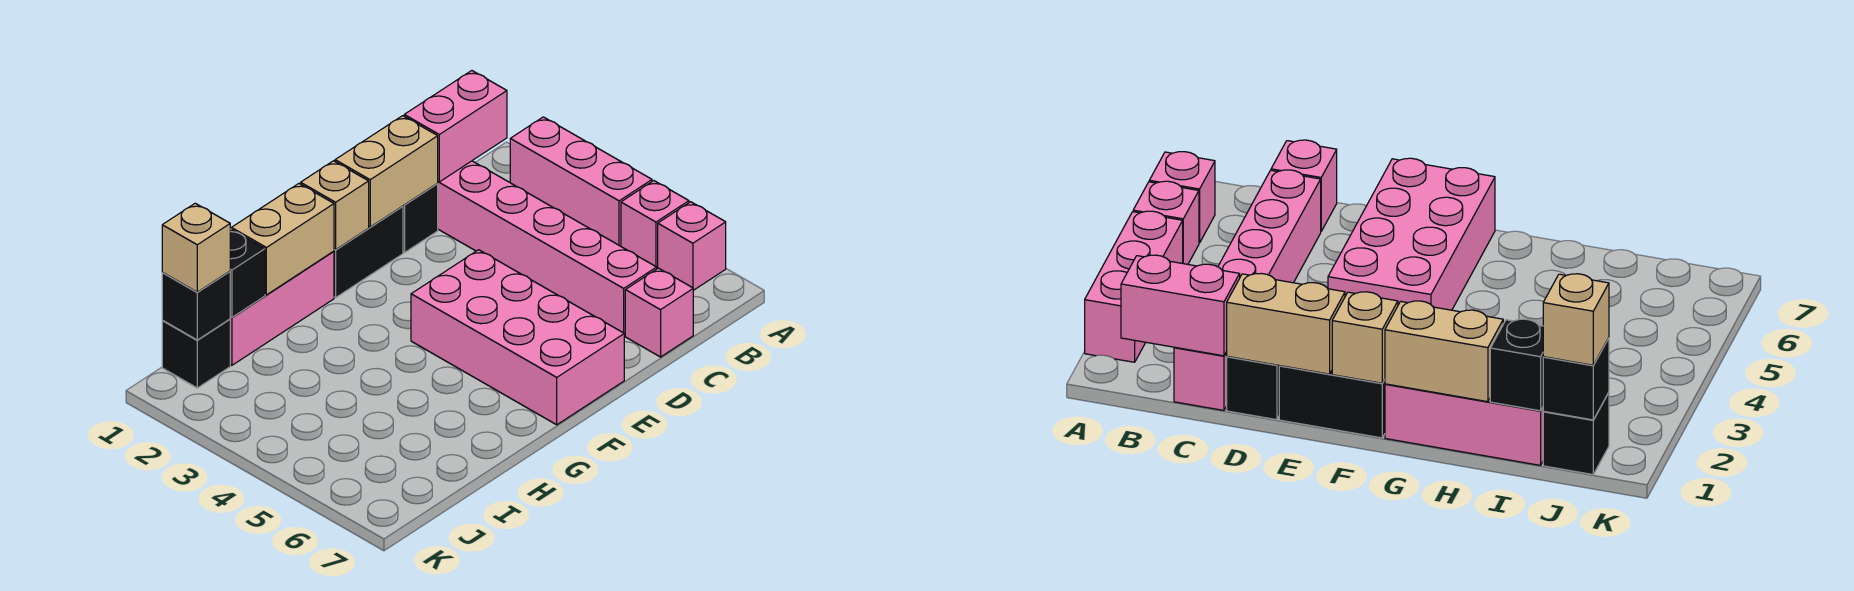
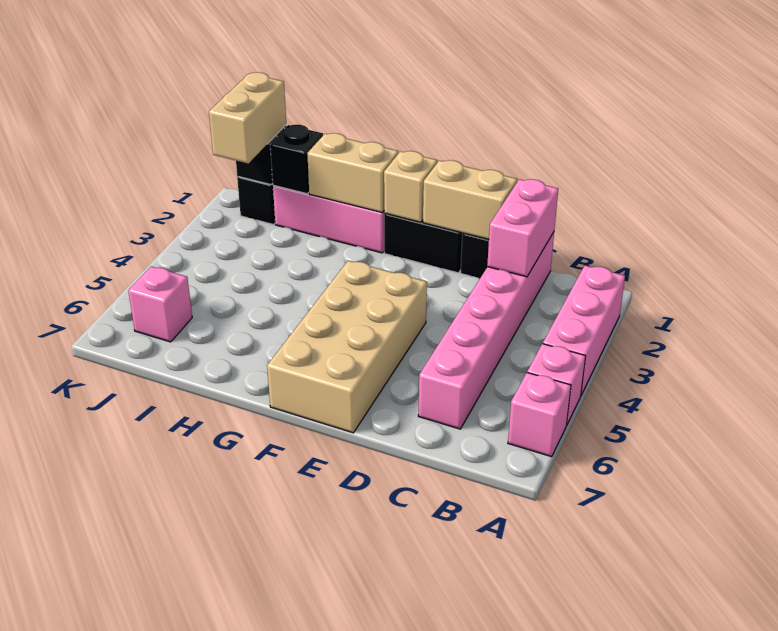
pink 1x2 brick [404,71,507,182] -> pink 1x2 brick turned to [487,179,558,277]
pink 1x1 brick [625,268,693,357] -> pink 1x1 brick moved to [128,267,192,342]
pink 2x4 brick [411,250,624,425] -> tan 2x4 brick [267,261,427,433]
tan 1x1 brick [162,203,230,292] -> tan 1x2 brick [209,72,286,163]

